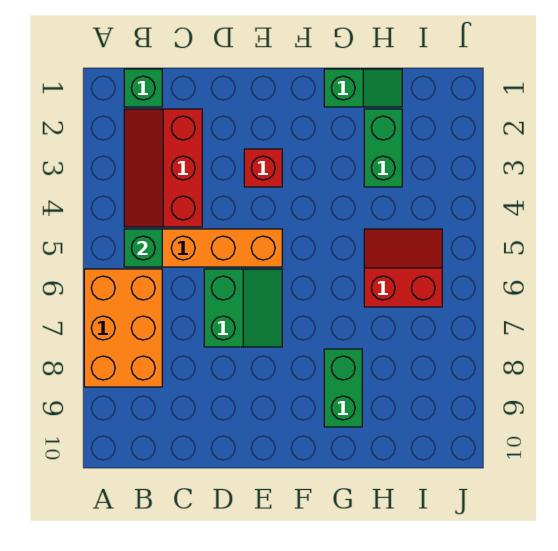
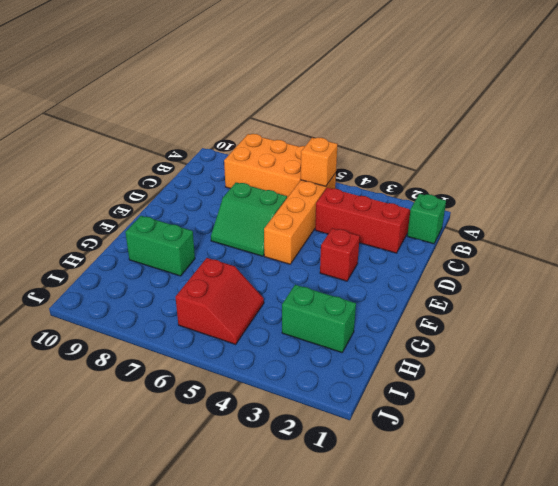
green 1x1 brick [124,229,162,267] -> orange 1x1 brick [301,138,338,186]
green 1x2 slope [324,69,402,107] -> none

